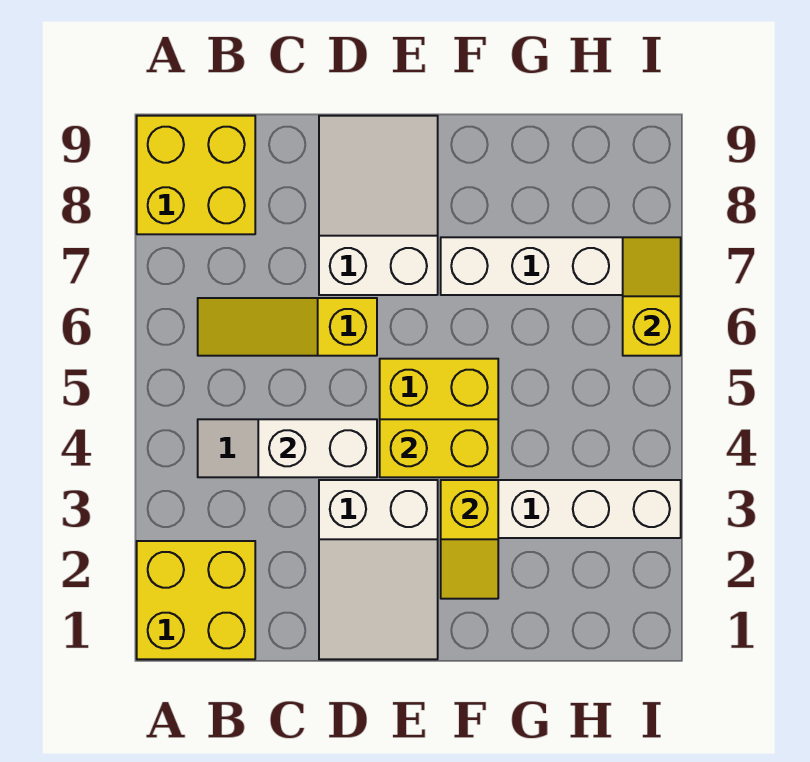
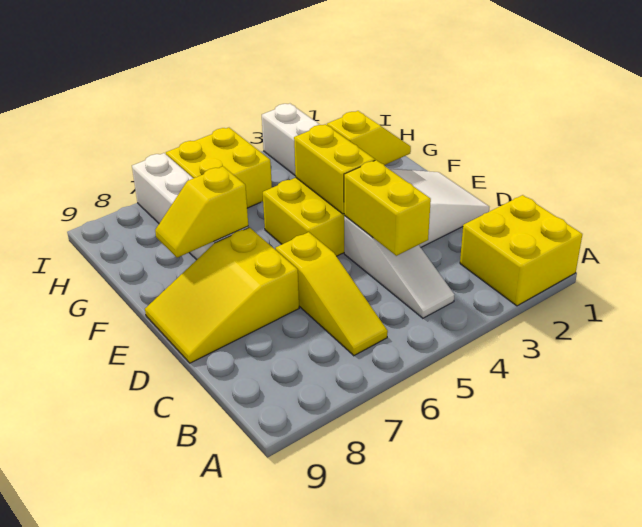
yellow 2x2 brick [137,116,255,234] -> yellow 2x2 brick moved to [166,128,272,208]
white 1x2 brick [258,419,377,477] -> yellow 1x2 brick [344,160,431,256]
white 2x3 slope [319,116,438,295] -> yellow 2x3 slope [145,228,299,363]
yellow 1x2 slope [623,237,681,356] -> yellow 1x2 slope moved to [155,166,248,258]

